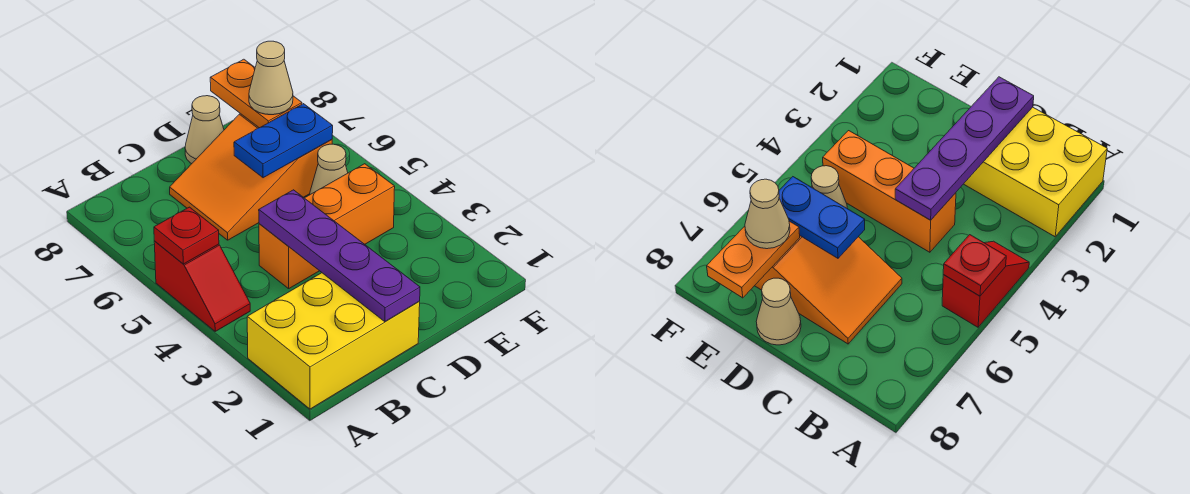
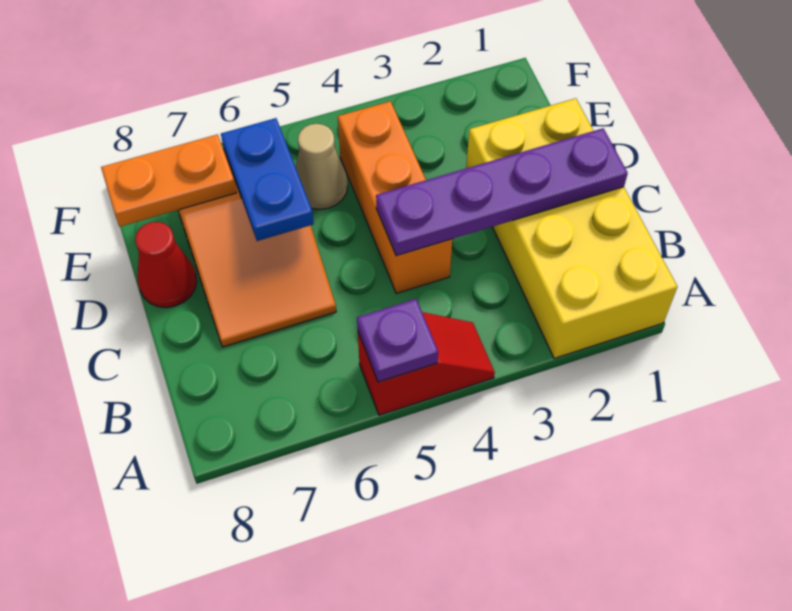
yellow 2x3 brick [247,273,420,409] -> yellow 2x4 brick [466,98,677,359]
red 1x1 plate [154,207,219,264] -> purple 1x1 plate [357,299,438,382]
tan 1x1 cone [185,96,224,164] -> red 1x1 cone [135,222,197,308]
tan 1x1 cone [249,41,293,115] -> none

